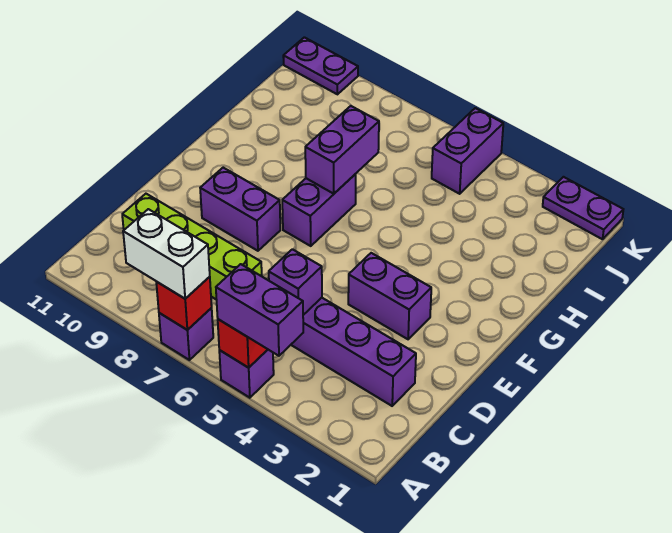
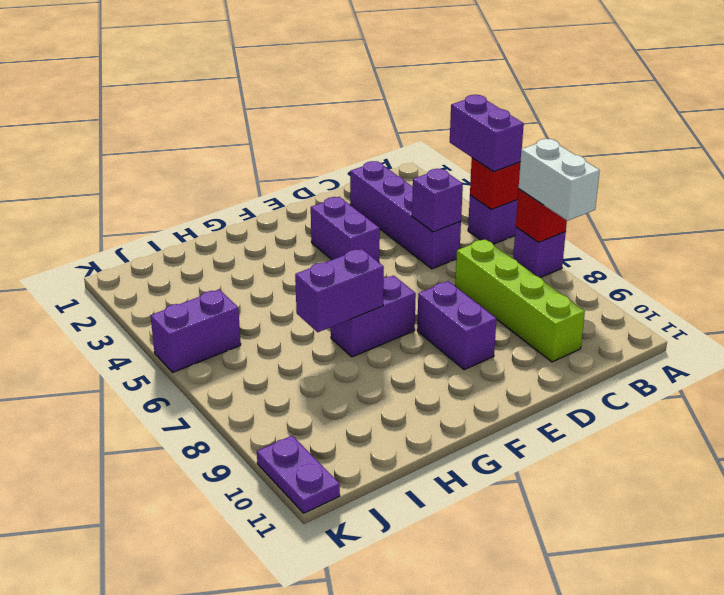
purple 1x2 plate [543,177,623,239] -> none

